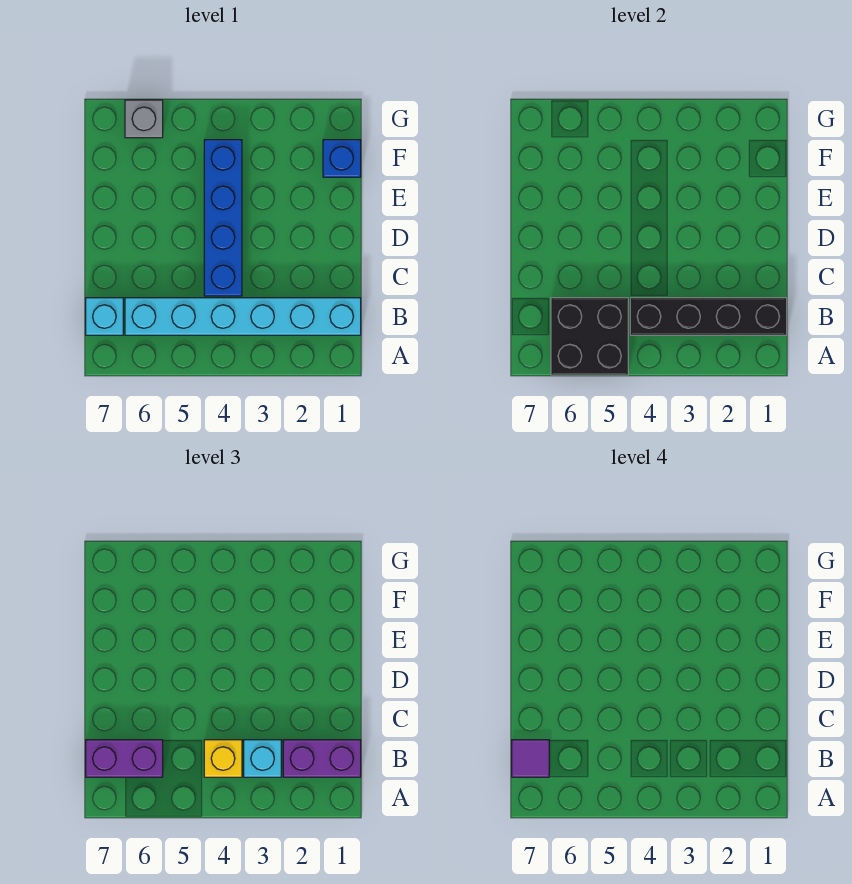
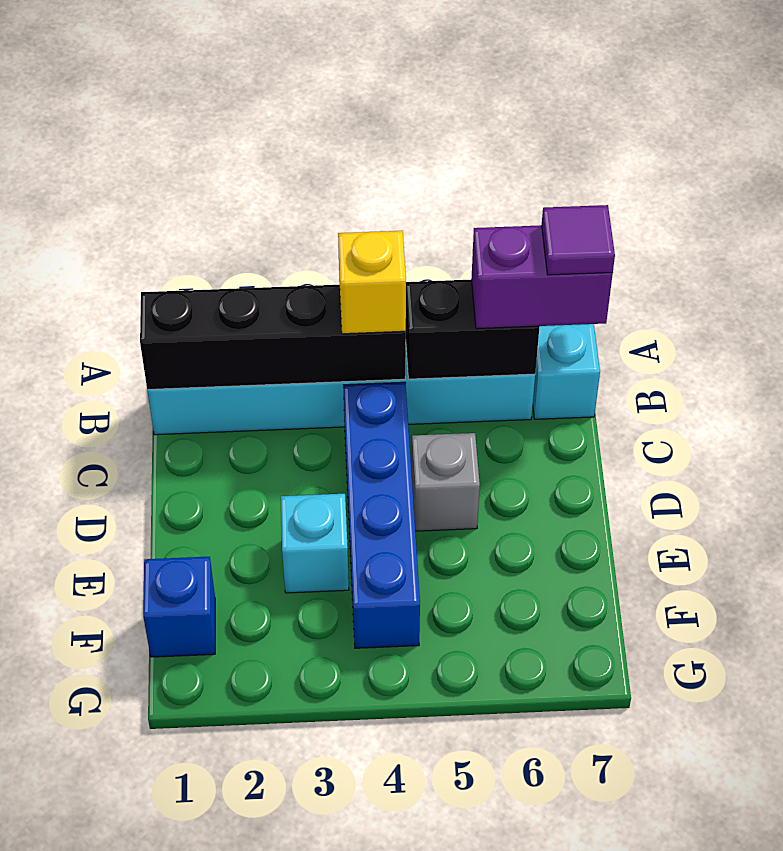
black 2x2 brick [551,298,628,375] -> black 1x2 brick [405,280,539,379]
purple 1x2 brick [283,740,361,777] -> none
cyan 1x1 brick [244,740,281,777] -> cyan 1x1 brick moved to [281,494,349,593]
grey 1x1 brick [125,100,163,138] -> grey 1x1 brick moved to [412,433,480,531]

